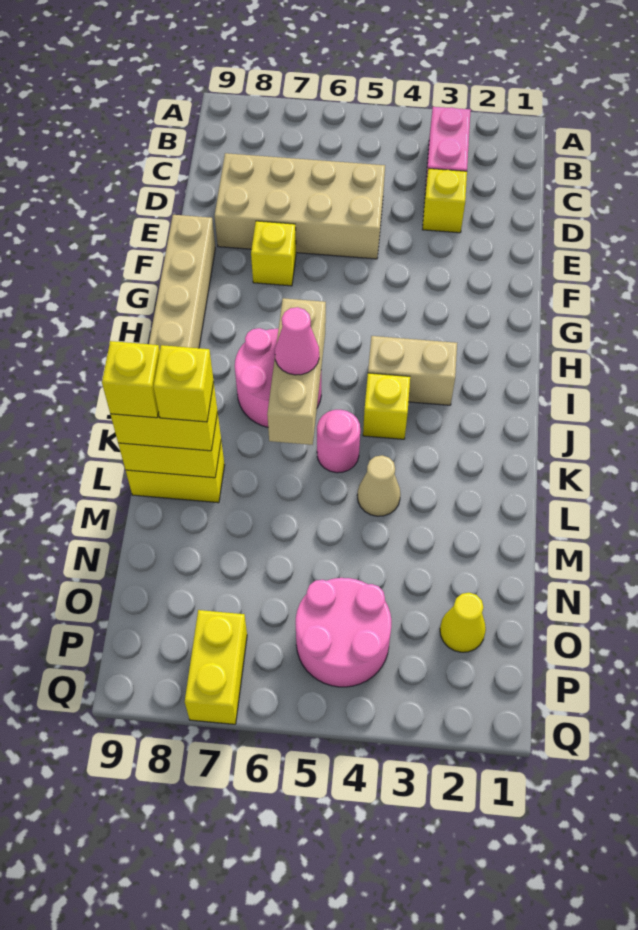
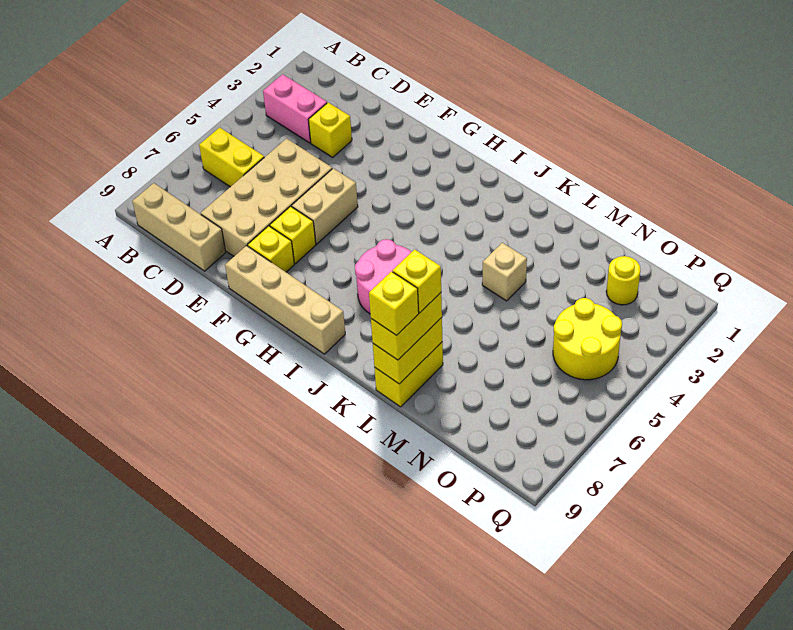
tan 1x2 brick [368,336,457,405] -> tan 1x2 brick moved to [292,168,358,244]
tan 1x3 brick [267,298,326,445] -> tan 1x3 brick moved to [132,183,226,271]
yellow 1x1 brick [363,373,410,439] -> yellow 1x1 brick moved to [248,226,294,272]
pink 1x1 cone [275,307,319,375] -> none
pink 1x1 round brick [317,410,360,473] -> none
tan 1x1 cone [357,455,400,516] -> tan 1x1 brick [482,243,527,301]
yellow 1x1 cone [440,593,486,652] -> yellow 1x1 round brick [606,256,640,305]
pink 2x2 round brick [296,578,391,687] -> yellow 2x2 round brick [553,298,622,380]
yellow 1x2 brick [185,610,247,724] -> yellow 1x2 brick moved to [199,127,264,187]

